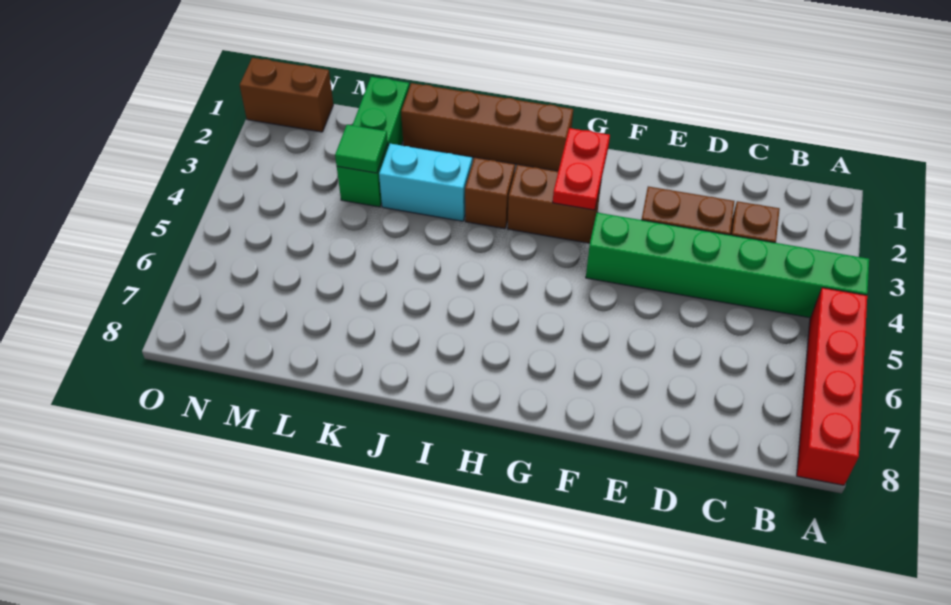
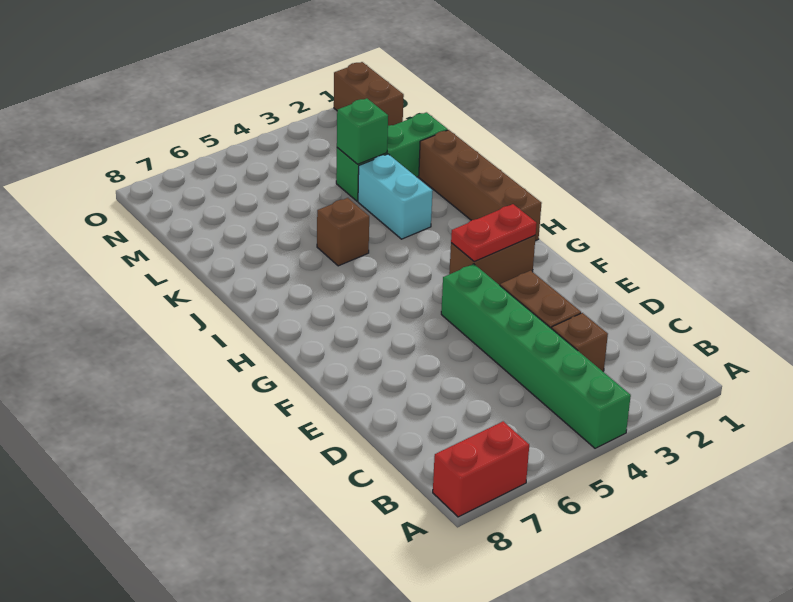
red 1x4 brick [797,288,867,485] -> red 1x2 brick [433,421,529,517]
brown 1x2 brick [508,165,601,243] -> brown 1x2 brick turned to [449,236,536,285]
brown 1x1 brick [465,158,515,229] -> brown 1x1 brick moved to [317,198,369,266]
green 1x1 tile [335,125,388,173] -> green 1x1 brick [337,98,388,164]

